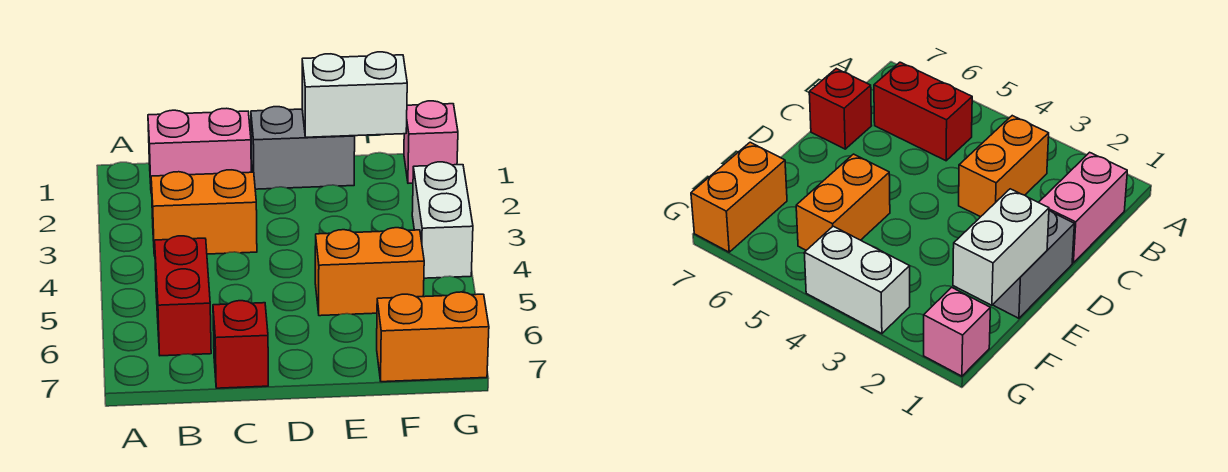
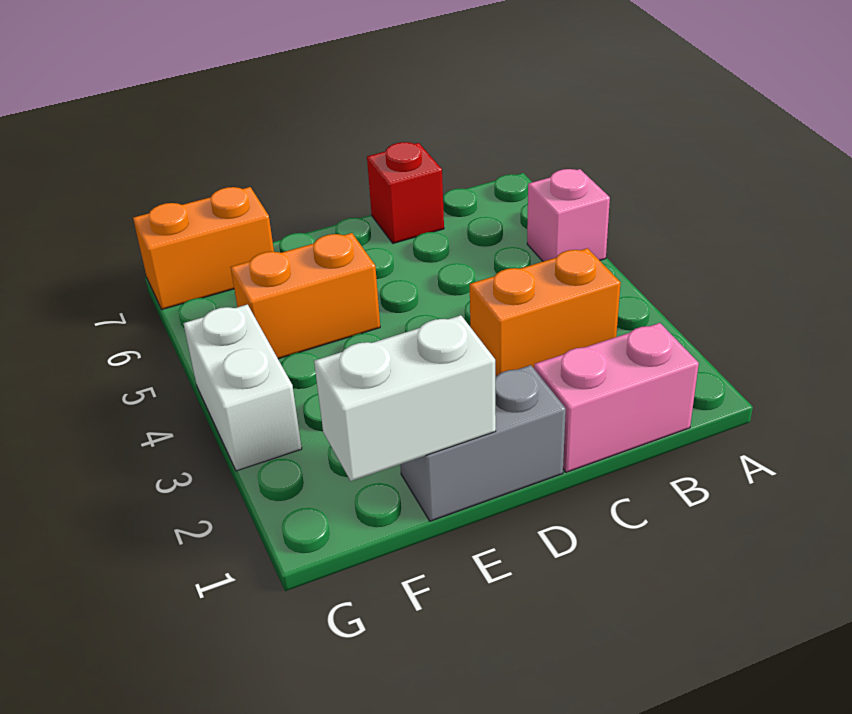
red 1x2 brick [155,236,211,356] -> none
pink 1x1 brick [404,101,458,183] -> pink 1x1 brick moved to [527,169,610,261]

